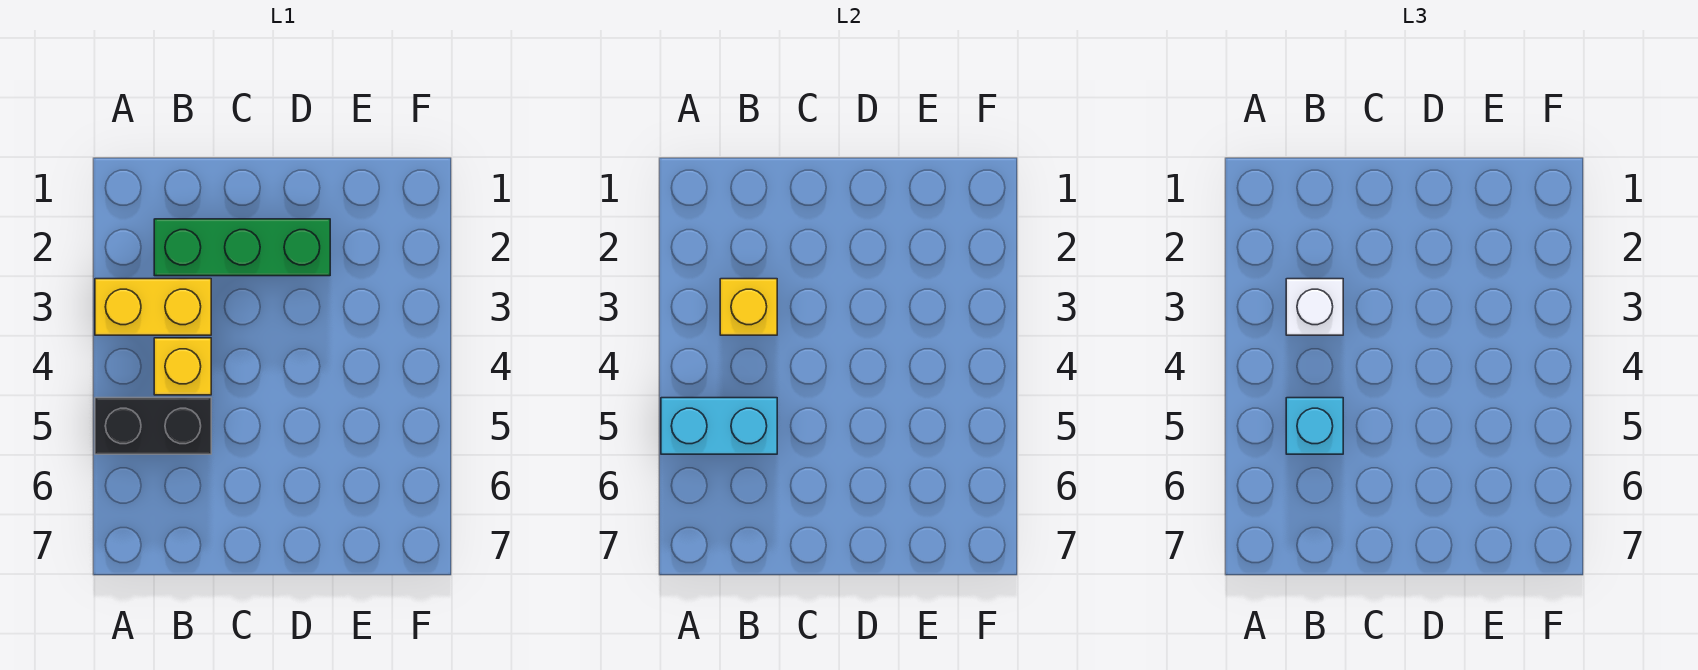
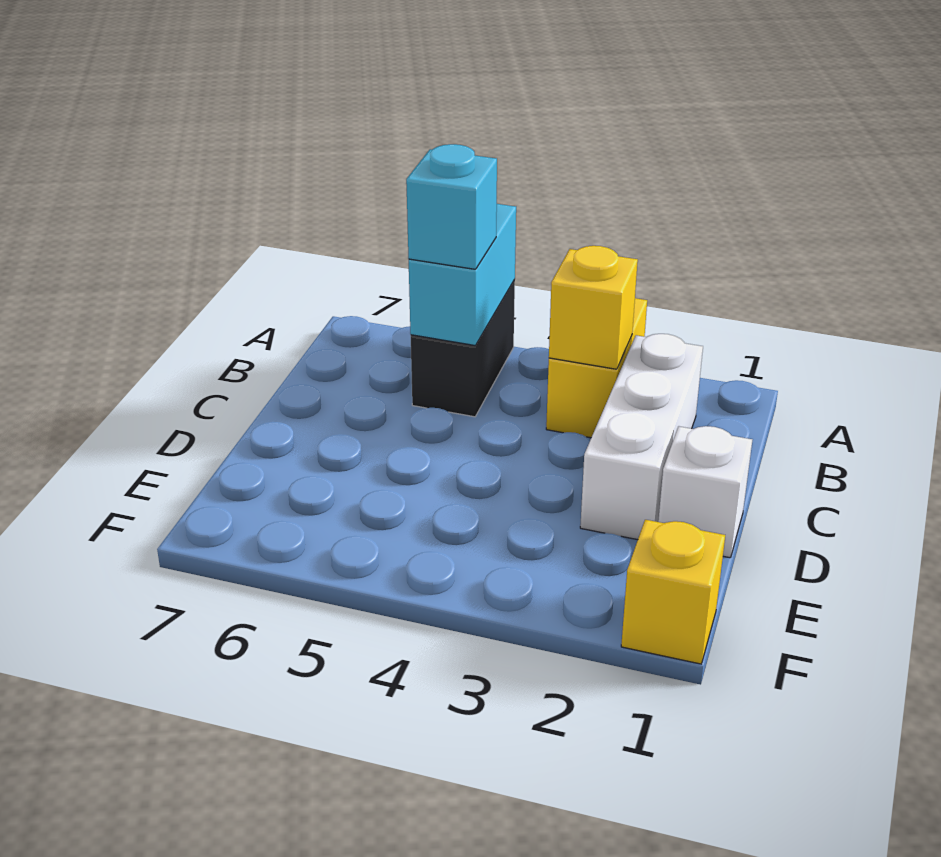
green 1x3 brick [154,219,330,276] -> white 1x3 brick [580,334,703,540]
white 1x1 brick [1286,279,1343,335] -> white 1x1 brick moved to [658,426,752,558]
yellow 1x1 brick [154,338,211,395] -> yellow 1x1 brick moved to [621,520,725,664]

